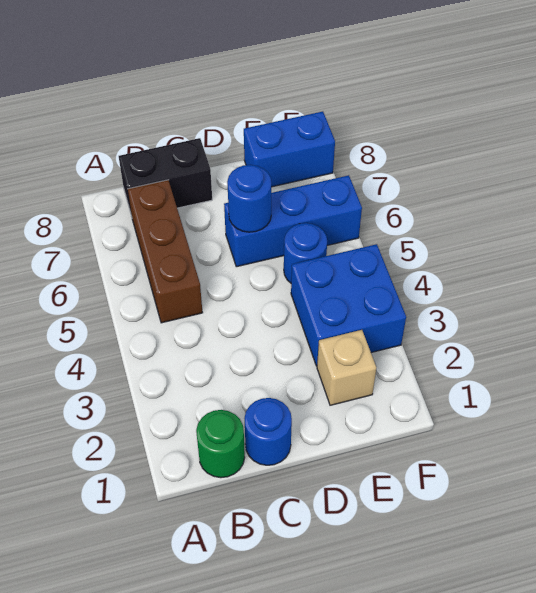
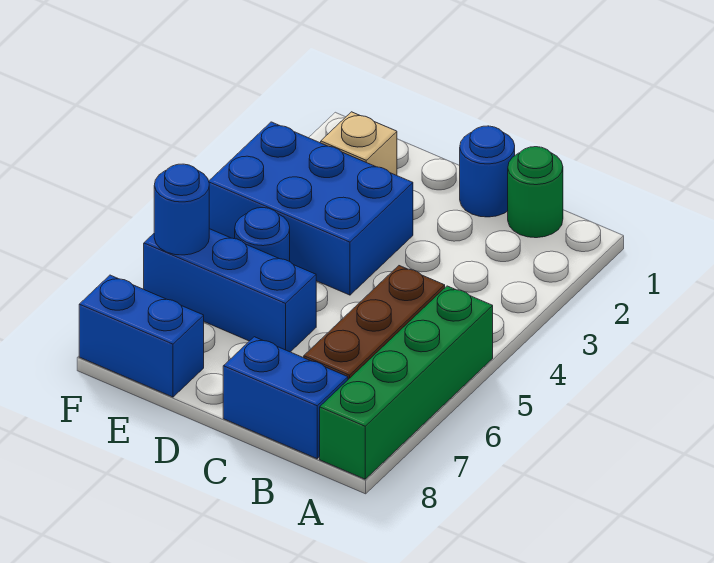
none -> green 1x4 brick [320,286,493,479]
black 1x2 brick [119,138,212,216] -> blue 1x2 brick [223,337,348,459]
blue 1x1 round brick [227,165,271,232] -> blue 1x1 round brick moved to [154,164,209,255]
blue 2x2 brick [291,244,406,366] -> blue 2x3 brick [209,122,413,295]

